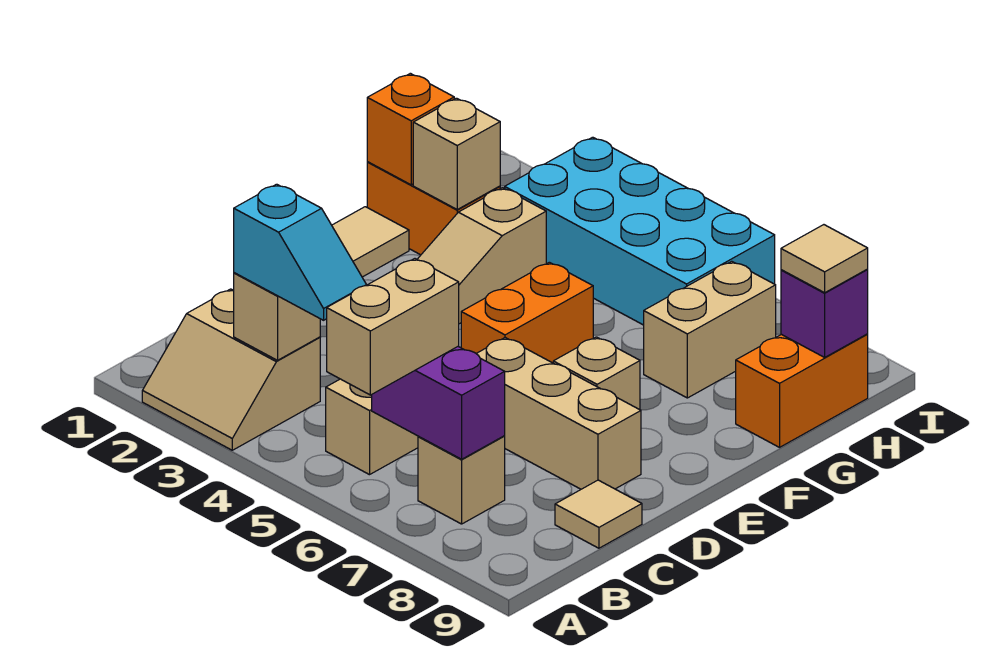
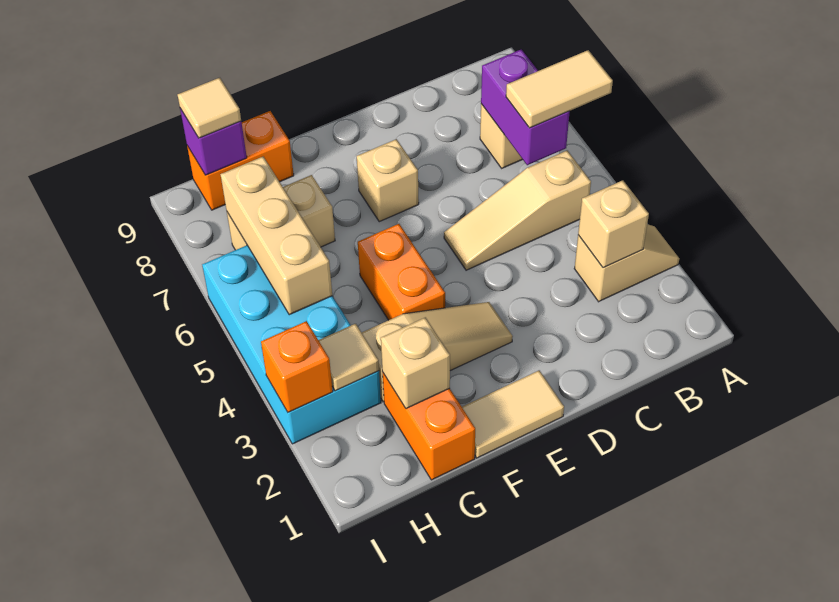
tan 2x2 slope [142,289,320,450] -> tan 1x2 slope [574,224,679,302]
tan 1x2 brick [327,259,459,395] -> tan 1x2 tile [506,50,613,128]
cyan 1x2 slope [234,184,366,320] -> none
tan 1x1 tile [555,480,642,548] -> tan 1x1 tile moved to [318,324,379,391]
tan 1x3 brick [476,338,641,489] -> tan 1x3 brick moved to [220,157,332,315]
orange 1x2 brick [461,262,593,363] -> orange 1x2 brick turned to [358,224,445,320]
orange 1x1 brick [367,73,454,185] -> orange 1x1 brick moved to [261,321,333,412]

